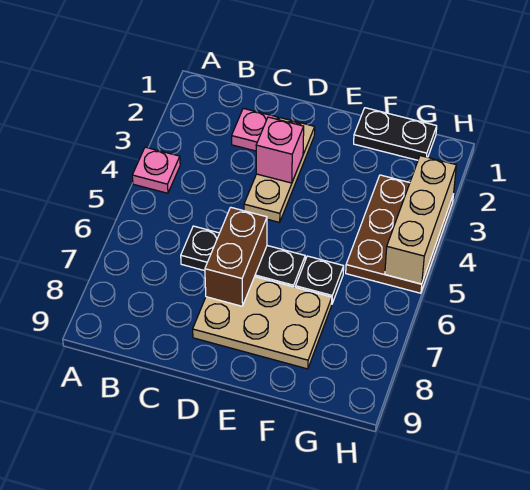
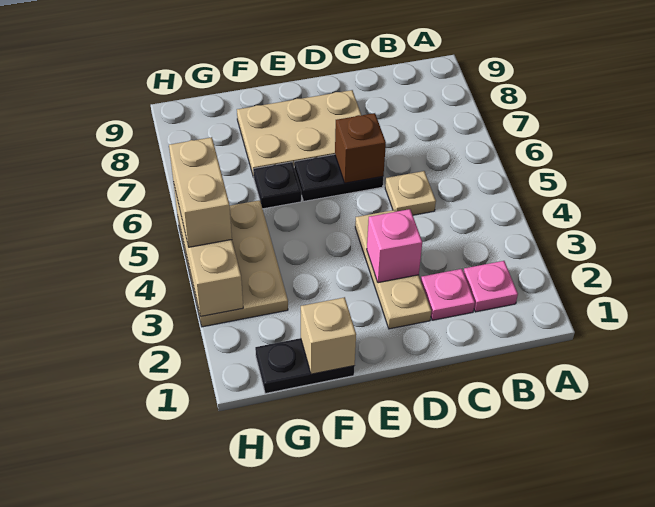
pink 1x1 plate [132,147,180,193] -> pink 1x1 plate moved to [464,261,518,312]
none -> tan 1x1 plate [385,171,436,215]
black 1x3 plate [181,226,305,287] -> black 1x2 plate [294,154,383,201]
brown 1x2 brick [205,207,267,306] -> brown 1x1 brick [335,113,386,183]
none -> tan 1x1 brick [301,297,356,374]
brown 2x3 plate [346,175,453,293] -> tan 2x3 plate [178,200,288,327]
none -> tan 1x2 brick [169,137,232,247]

